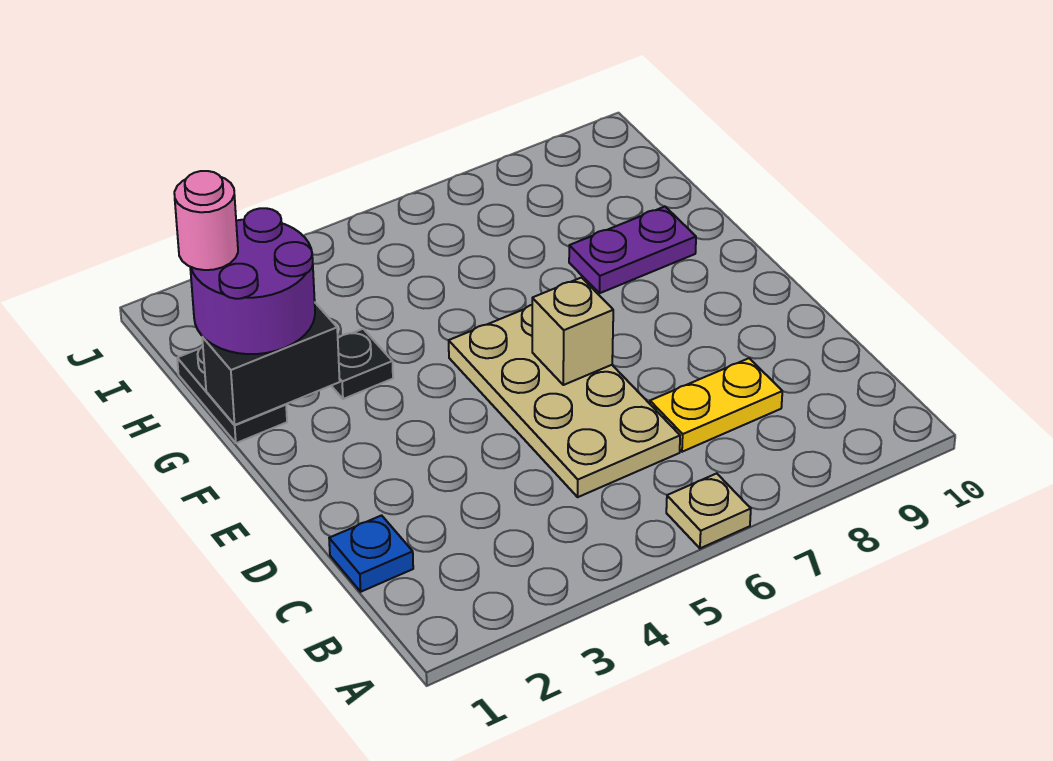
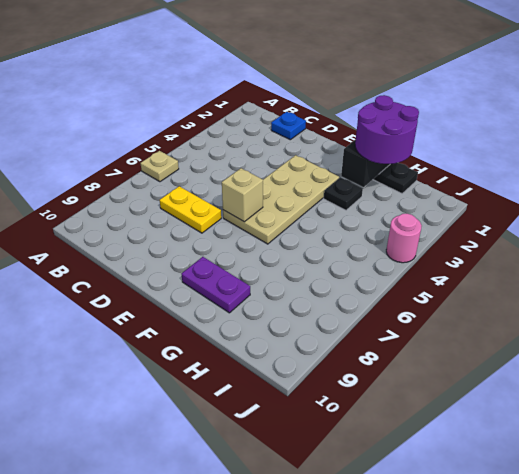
tan 2x4 plate [449,305,680,497] -> tan 2x4 plate turned to [223,155,339,244]
yellow 1x2 plate [650,358,782,452] -> yellow 1x2 plate turned to [160,186,221,233]
purple 1x2 plate [569,206,696,293] -> purple 1x2 plate turned to [182,257,250,313]
pink 1x1 round brick [174,171,238,270] -> pink 1x1 round brick moved to [386,214,422,263]

